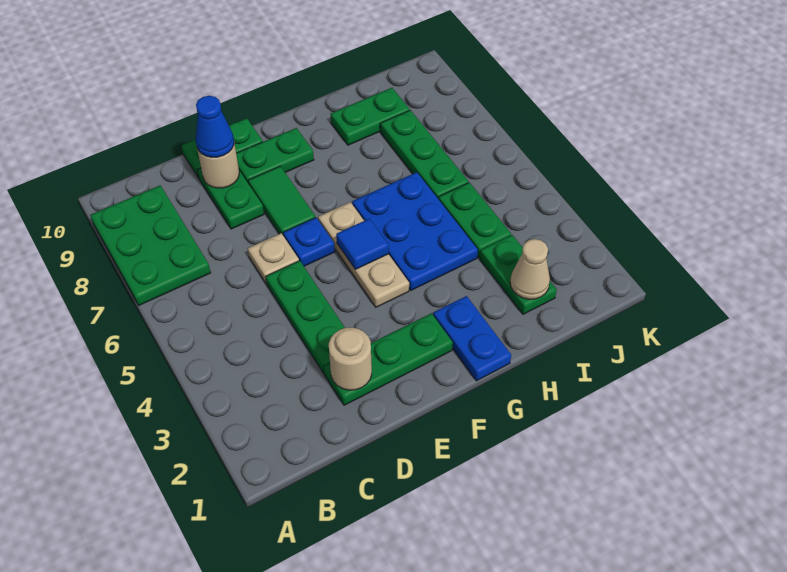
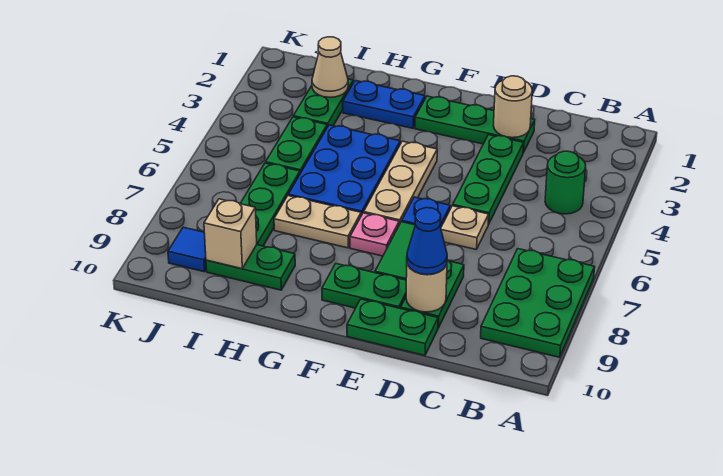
none -> green 1x1 round brick [545,151,586,214]
blue 1x1 tile [336,219,389,269] -> blue 1x1 tile moved to [168,227,206,272]
none -> pink 1x1 plate [350,213,399,256]
blue 1x2 plate [433,296,511,381] -> blue 1x2 plate turned to [343,81,425,128]
none -> tan 1x2 plate [274,196,361,248]
none -> tan 1x1 brick [204,199,257,269]

